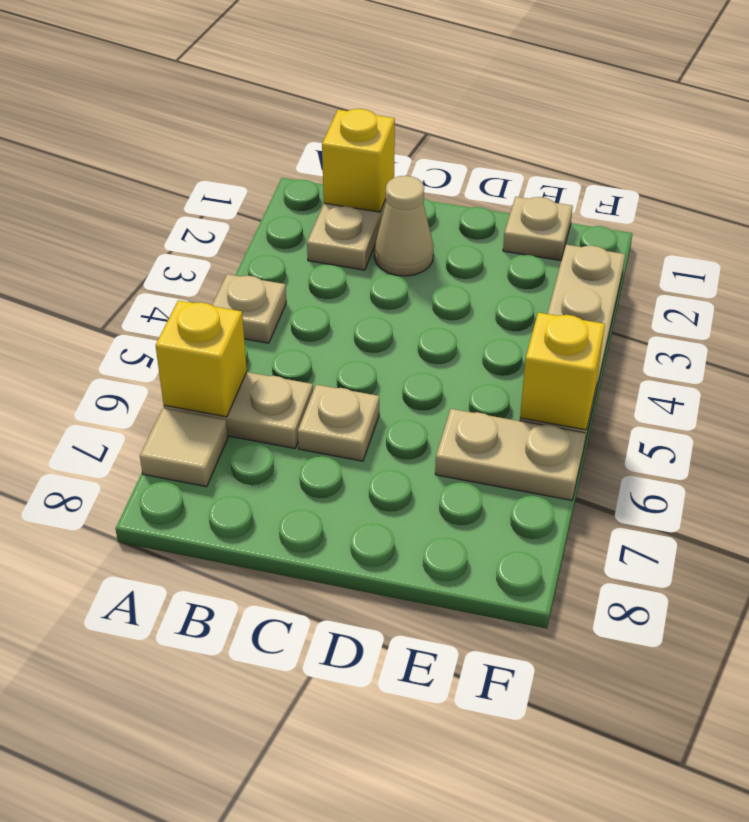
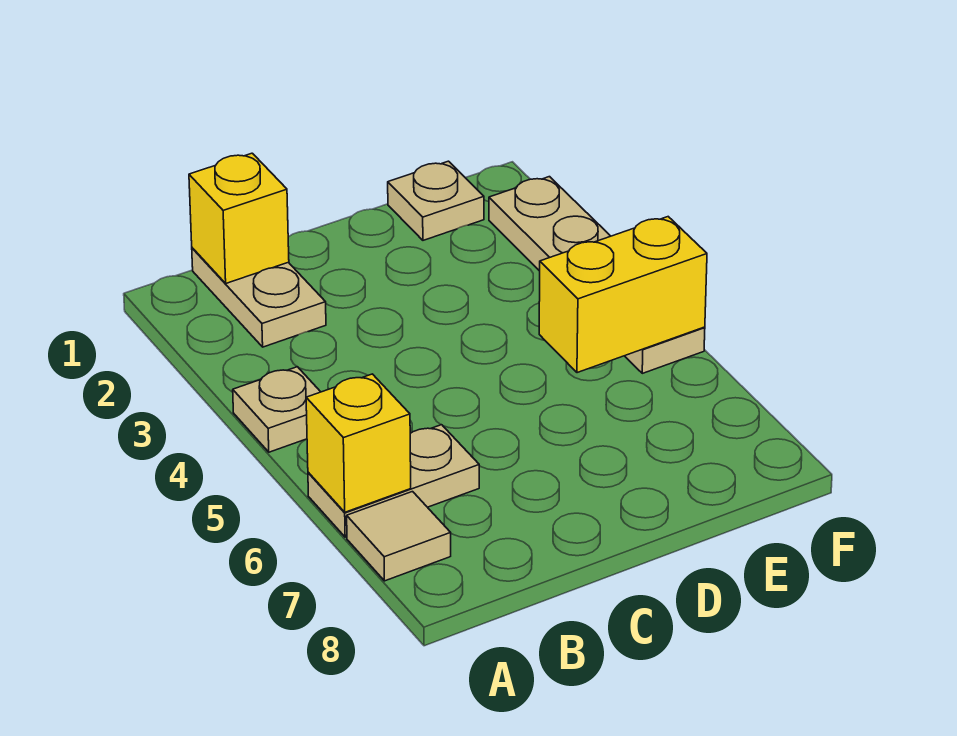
tan 1x1 cone [374,176,434,276] -> none
tan 1x1 plate [298,385,379,461] -> none
tan 1x2 plate [435,409,586,500] -> none
yellow 1x1 brick [520,313,605,430] -> yellow 1x2 brick [539,217,707,373]

